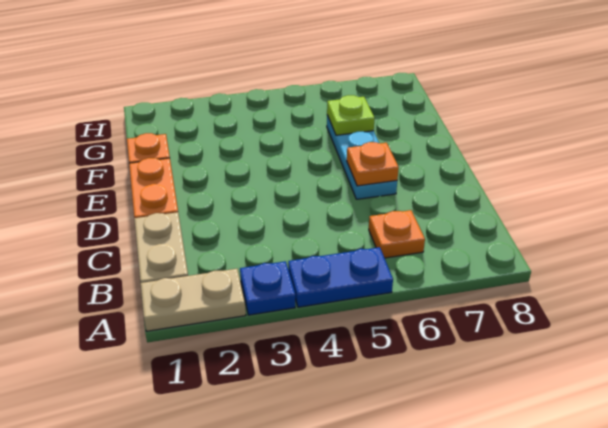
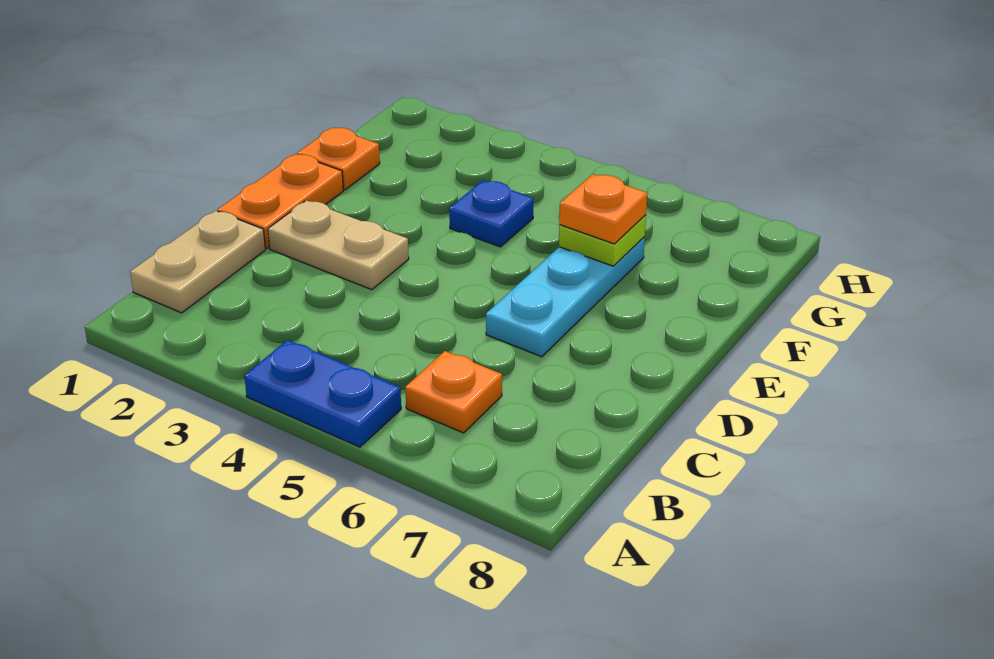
tan 1x2 plate [141,269,246,331] -> tan 1x2 plate moved to [268,200,409,290]
blue 1x1 plate [240,261,295,315] -> blue 1x1 plate moved to [449,180,534,247]
orange 1x1 plate [347,142,399,186] -> orange 1x1 plate moved to [559,174,647,244]

